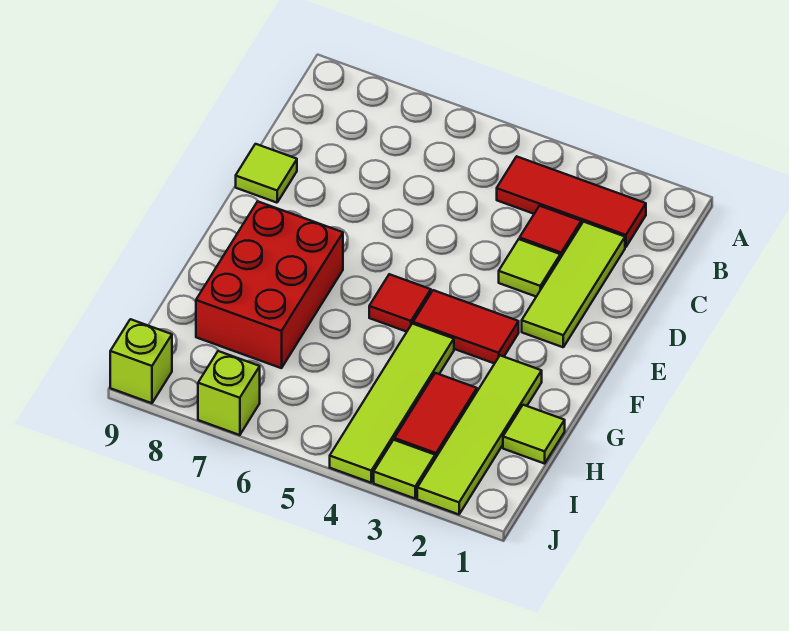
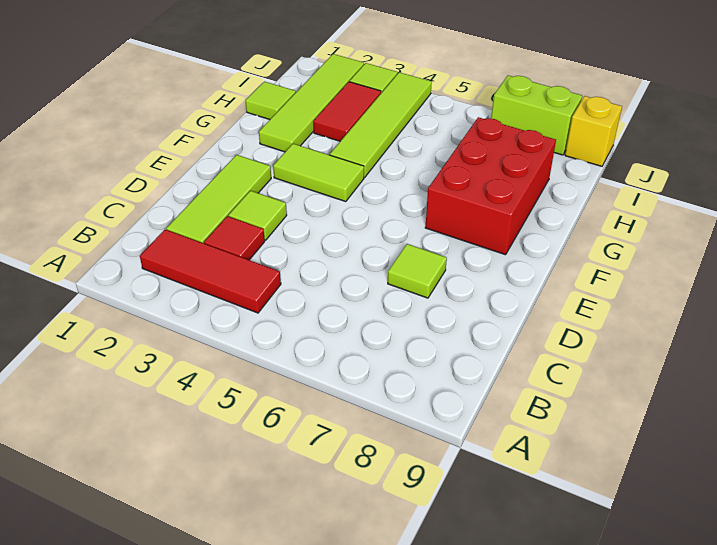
lime 1x1 tile [236,144,297,203] -> lime 1x1 tile moved to [388,244,447,298]
red 1x2 tile [413,290,519,364] -> lime 1x2 tile [273,144,364,202]
red 1x1 tile [369,274,431,332] -> none
lime 1x1 brick [198,351,260,435] -> lime 1x2 brick [491,75,582,155]
lime 1x1 brick [110,319,172,403] -> yellow 1x1 brick [565,96,622,166]

